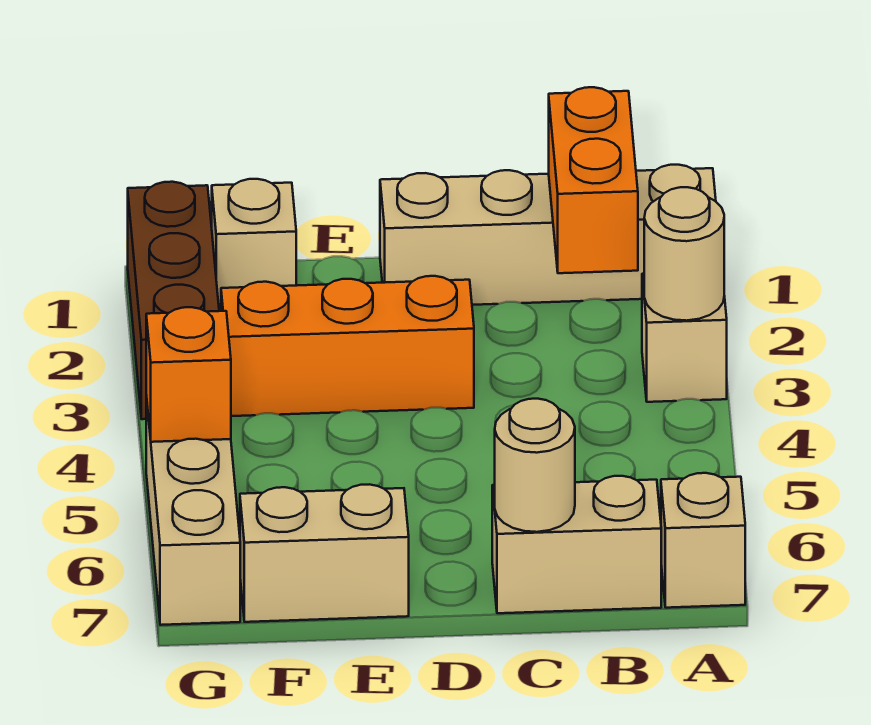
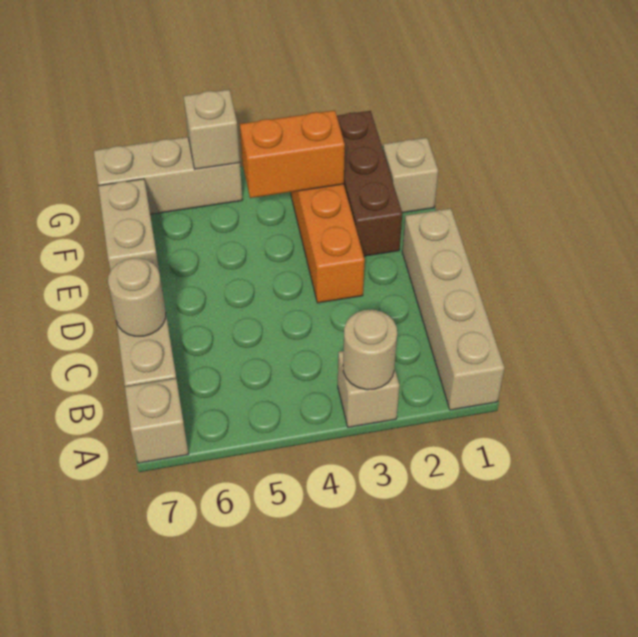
orange 1x2 brick [549,87,638,273] -> orange 1x2 brick moved to [240,110,345,198]
brown 1x3 brick [128,182,219,419] -> brown 1x3 brick turned to [337,111,402,256]
orange 1x1 brick [146,307,231,442] -> tan 1x1 brick [184,90,240,169]

